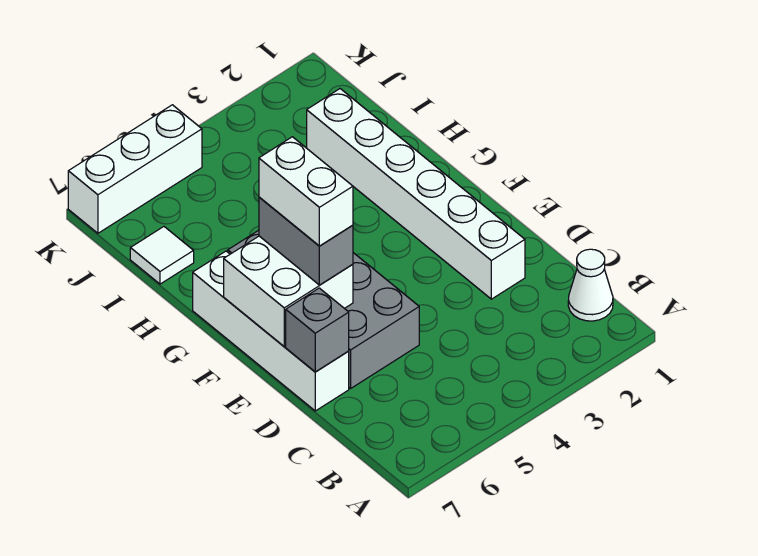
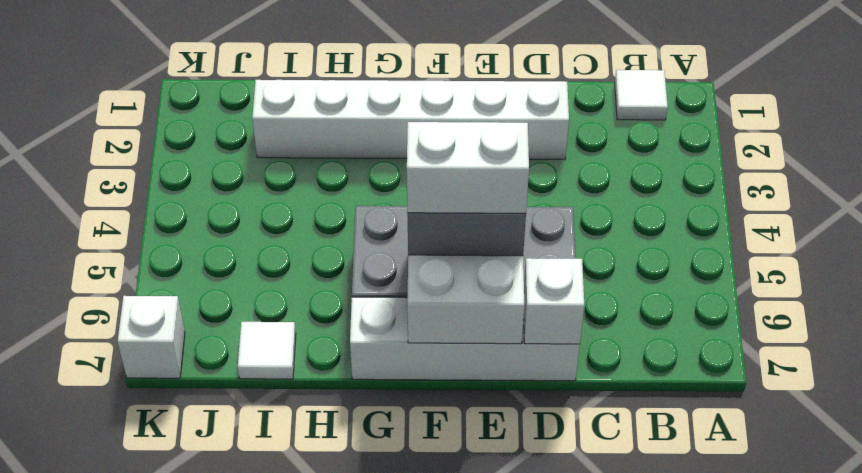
white 1x1 cone [568,249,613,321] -> white 1x1 tile [615,70,668,120]
grey 1x1 brick [286,288,349,372] -> white 1x1 brick [524,258,584,344]
white 1x3 brick [68,105,202,233] -> white 1x1 brick [118,296,185,378]

